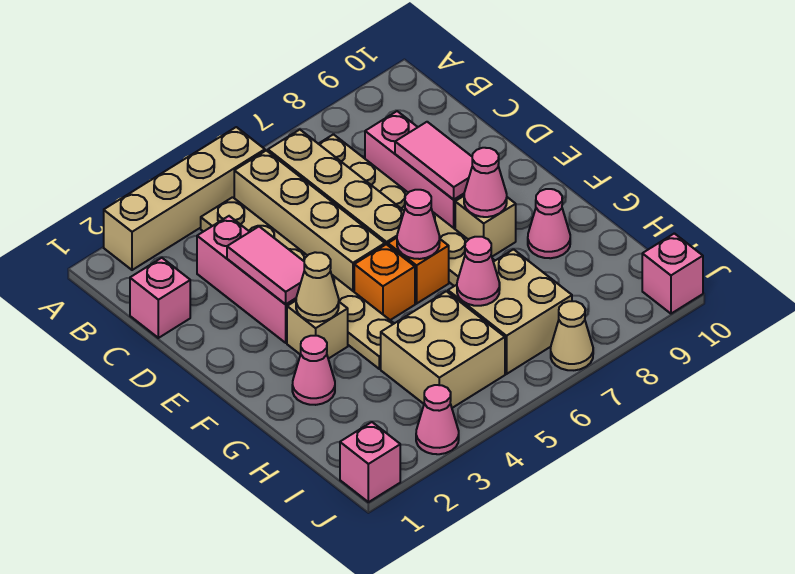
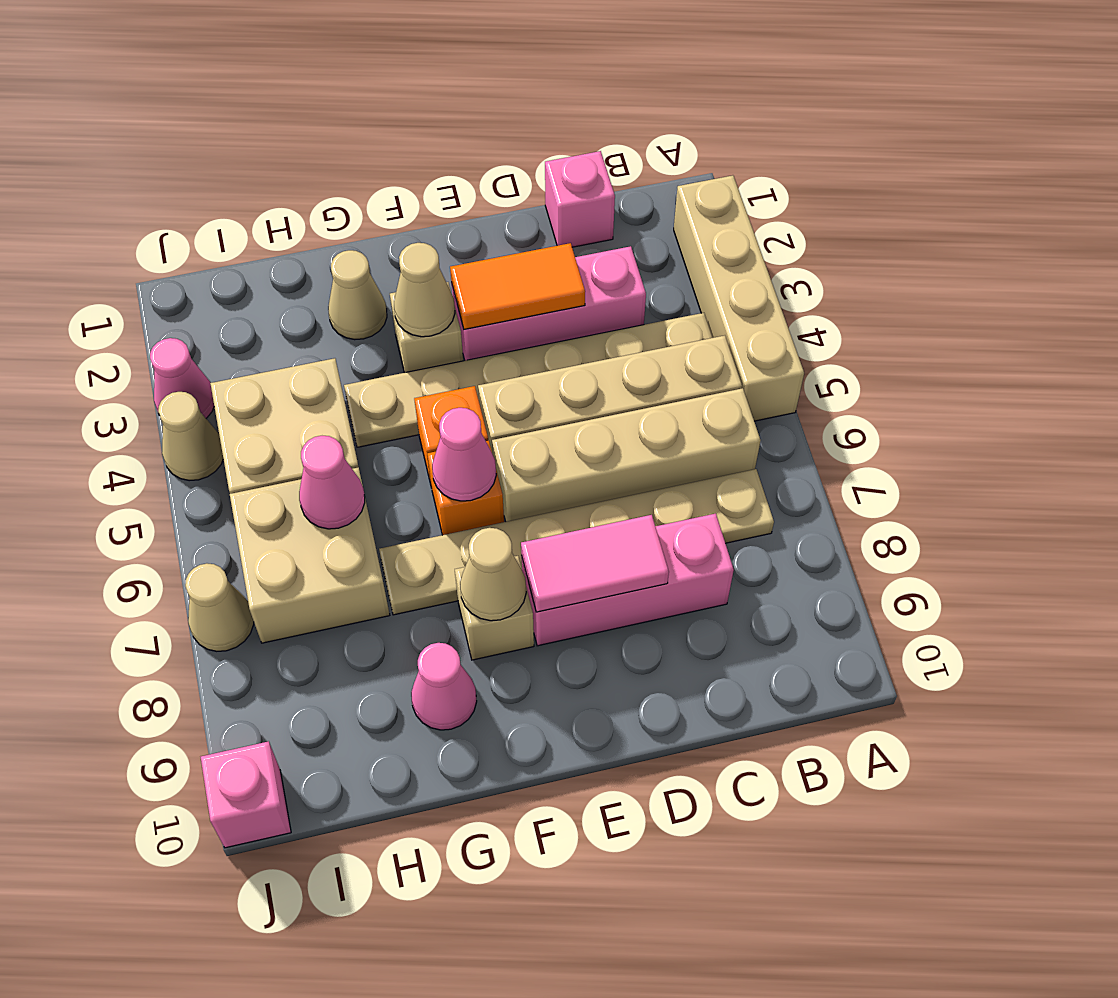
pink 1x2 tile [227,227,304,304] -> orange 1x2 tile [450,243,585,329]
pink 1x1 cone [464,148,507,217] -> tan 1x1 cone [460,528,526,621]
pink 1x1 cone [292,336,335,405] -> tan 1x1 cone [328,250,387,340]
pink 1x1 brick [340,422,400,502] -> none
none -> tan 1x1 cone [158,392,223,481]

